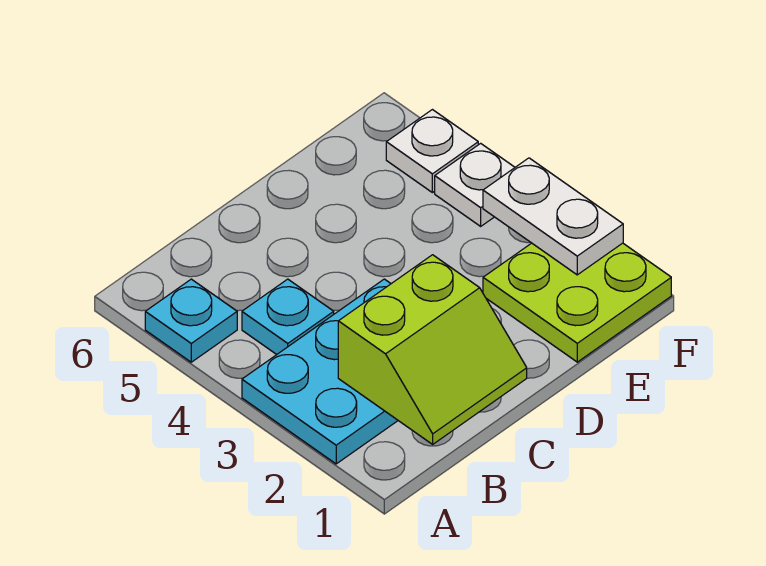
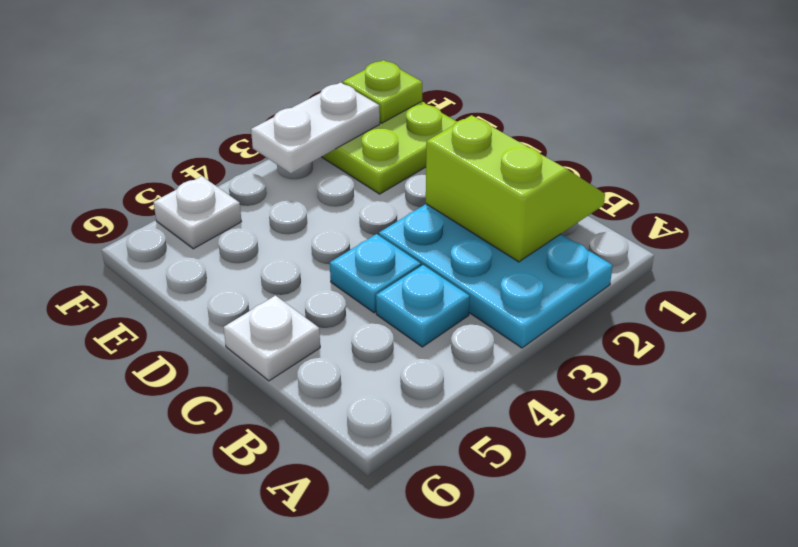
cyan 1x1 plate [145,279,237,362] -> cyan 1x1 plate moved to [330,234,421,313]
none -> lime 1x1 plate [343,60,422,123]
white 1x1 plate [435,143,515,226] -> white 1x1 plate moved to [224,295,320,381]

